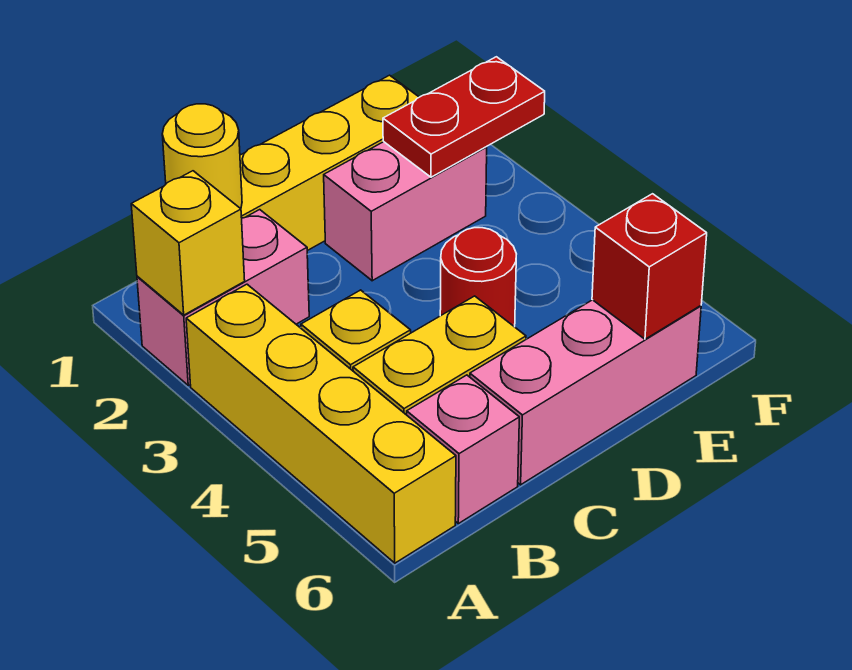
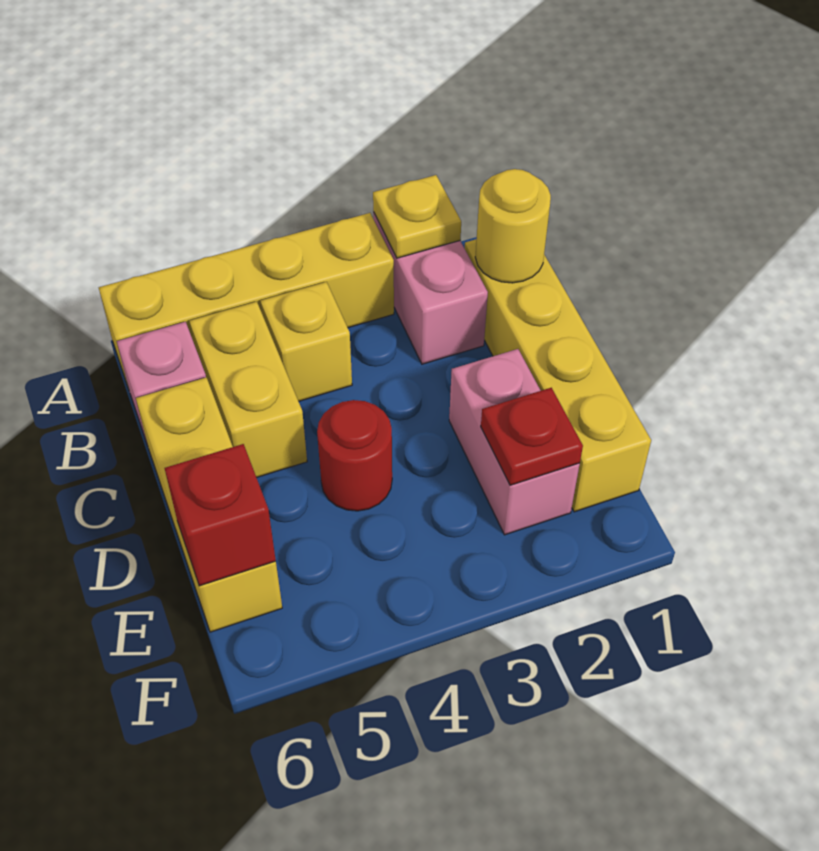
yellow 1x1 brick [131,171,245,315] -> yellow 1x1 plate [373,175,461,258]
pink 1x3 brick [470,300,701,485] -> yellow 1x3 brick [136,377,282,632]
red 1x2 plate [383,57,545,177] -> red 1x1 plate [481,388,583,485]

